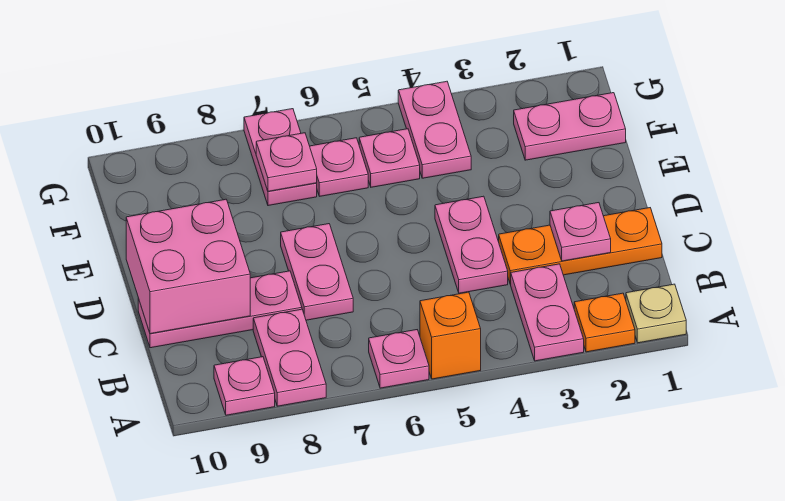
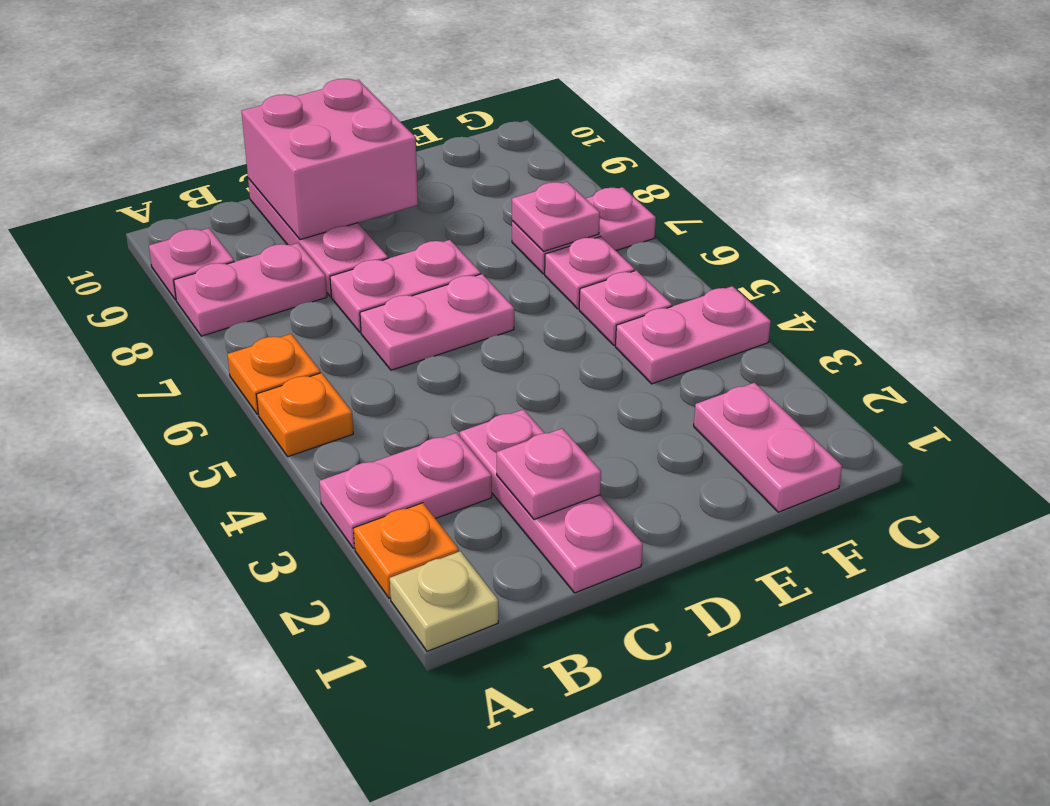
orange 1x1 brick [420,292,481,379] -> orange 1x1 plate [256,373,353,457]
pink 1x1 plate [369,330,429,388] -> orange 1x1 plate [227,334,320,414]
orange 1x3 plate [499,208,662,284] -> pink 1x3 plate [460,410,643,593]
pink 1x2 plate [435,196,508,293] -> pink 1x2 plate moved to [360,274,514,370]

